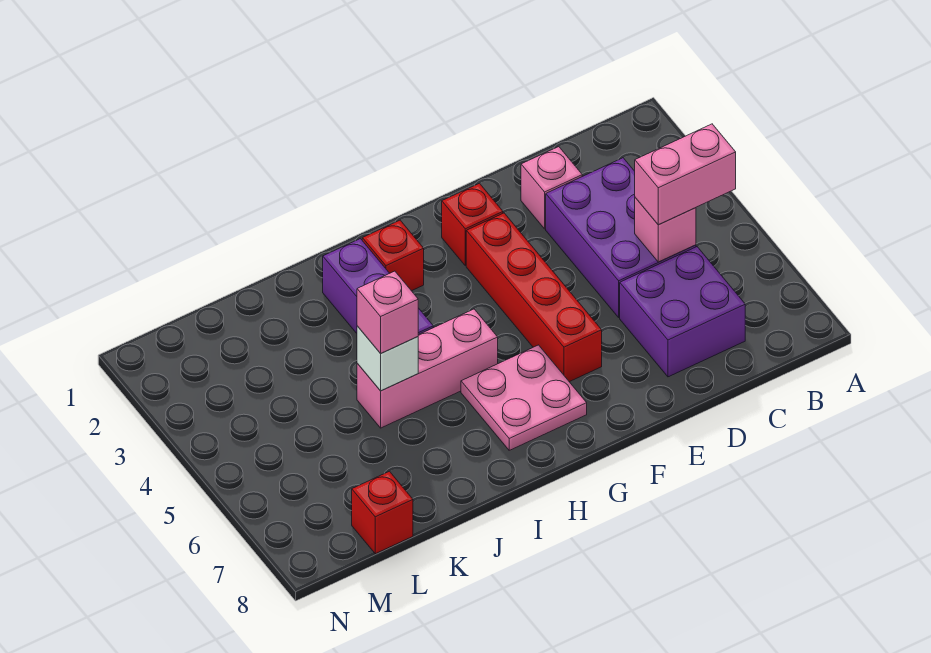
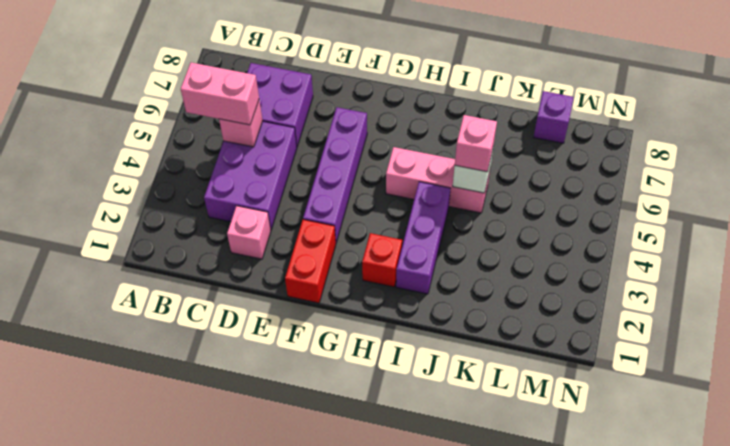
red 1x1 brick [442,183,503,266] -> red 1x2 brick [285,219,336,303]
red 1x4 brick [466,213,602,382] -> purple 1x4 brick [303,107,367,242]
pink 2x2 plate [461,345,587,450] -> none
red 1x1 brick [352,471,413,554] -> purple 1x1 brick [534,91,574,143]

